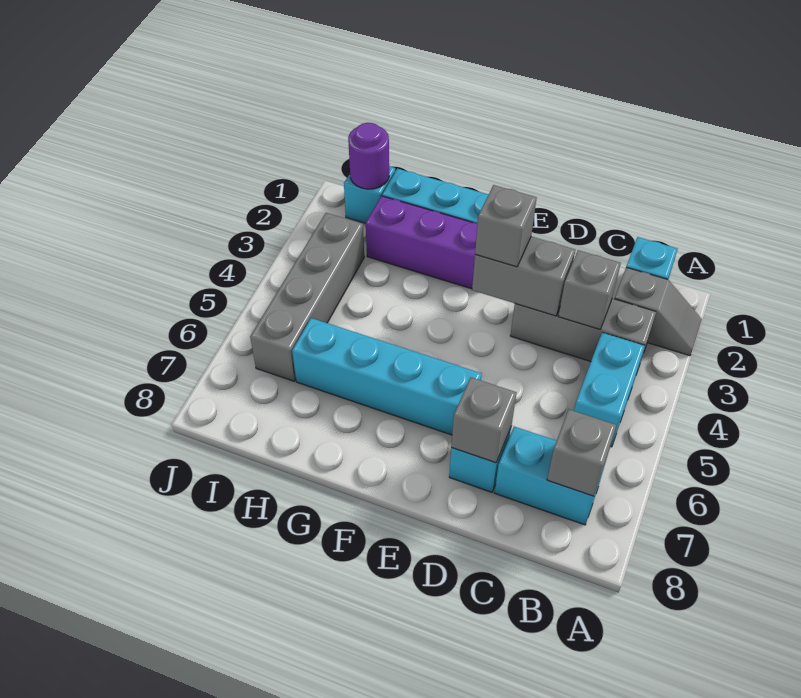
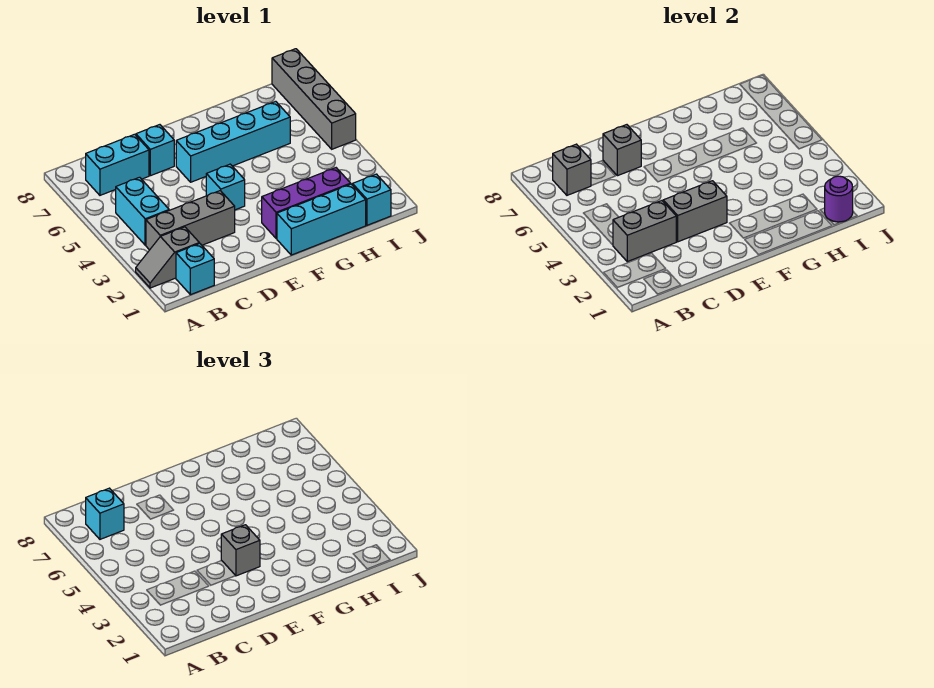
none -> cyan 1x1 brick [86,488,124,539]
grey 1x1 brick [558,250,621,329] -> grey 1x2 brick [613,201,676,262]
none -> cyan 1x1 brick [206,164,245,210]
grey 1x4 brick [250,213,364,381] -> grey 1x4 brick moved to [272,49,356,149]

